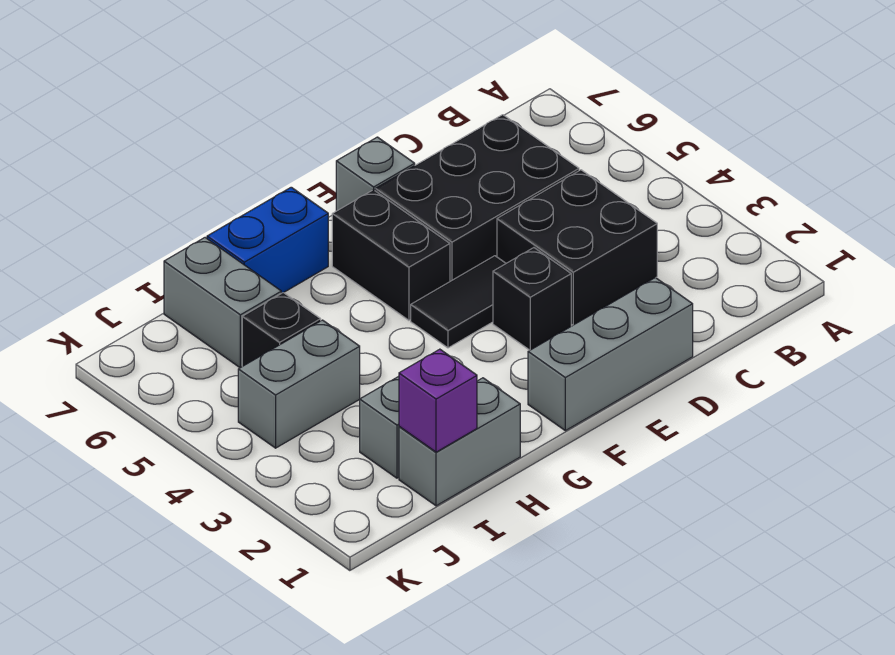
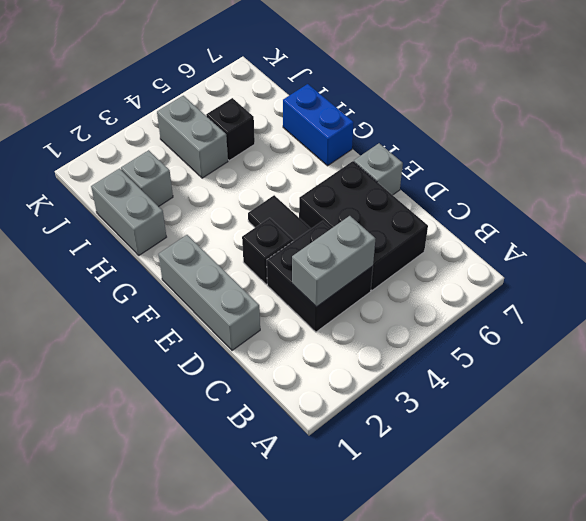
black 1x2 brick [332,190,450,320] -> none
purple 1x1 brick [399,349,477,452] -> none
grey 1x2 brick [164,238,281,368] -> grey 1x2 brick moved to [292,216,375,307]

